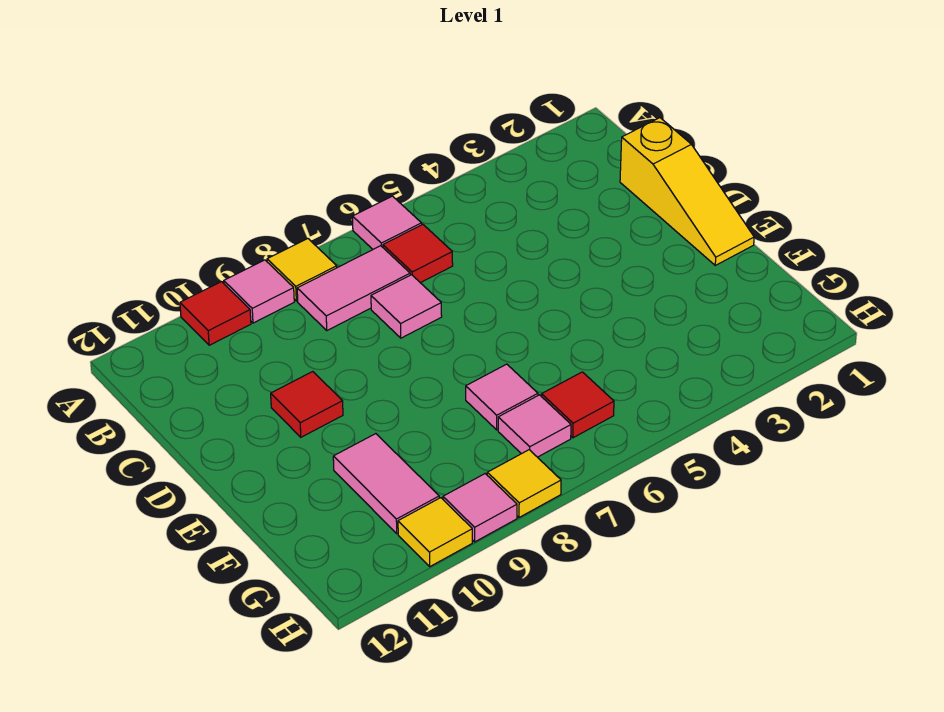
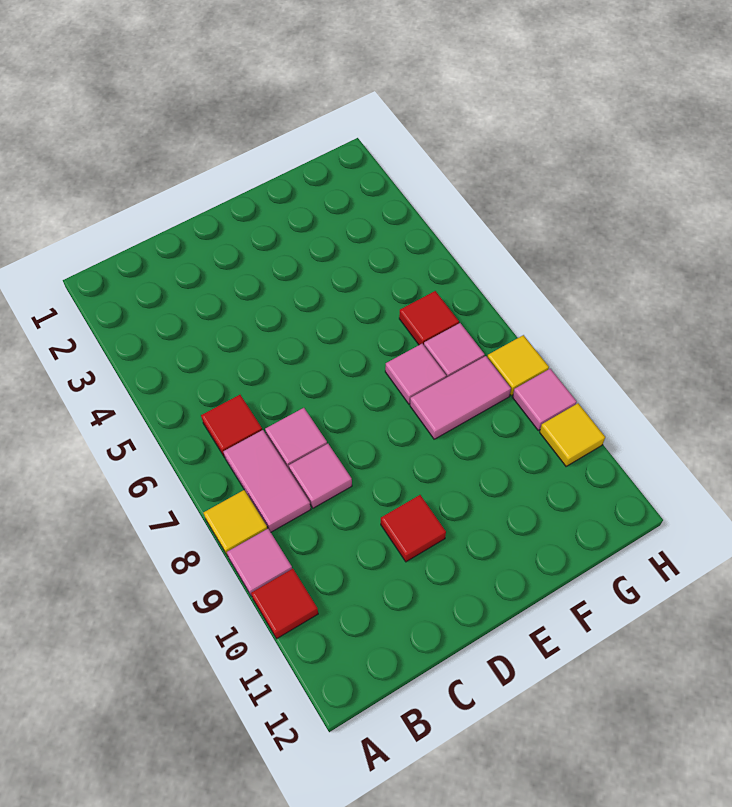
pink 1x1 tile [352,196,422,249] -> pink 1x1 tile moved to [289,444,352,508]
yellow 1x3 slope [620,118,754,265] -> none
pink 1x2 tile [333,434,439,533] -> pink 1x2 tile moved to [410,356,511,439]

